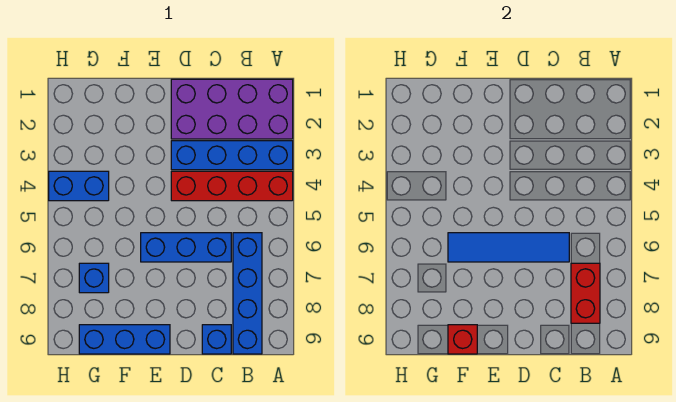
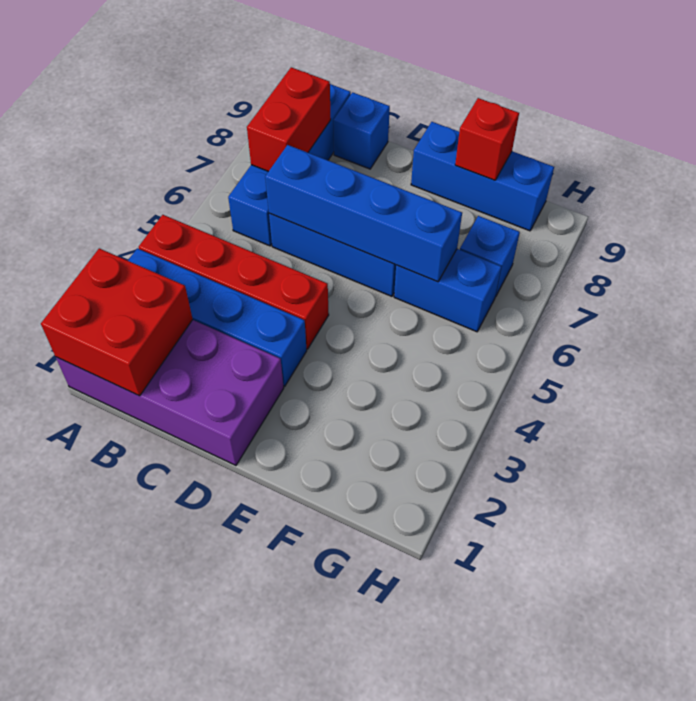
none -> red 2x2 brick [41,248,193,396]
blue 1x4 tile [448,233,569,262] -> blue 1x4 brick [265,145,462,282]
blue 1x2 brick [49,171,109,201] -> blue 1x2 brick moved to [394,249,501,332]

